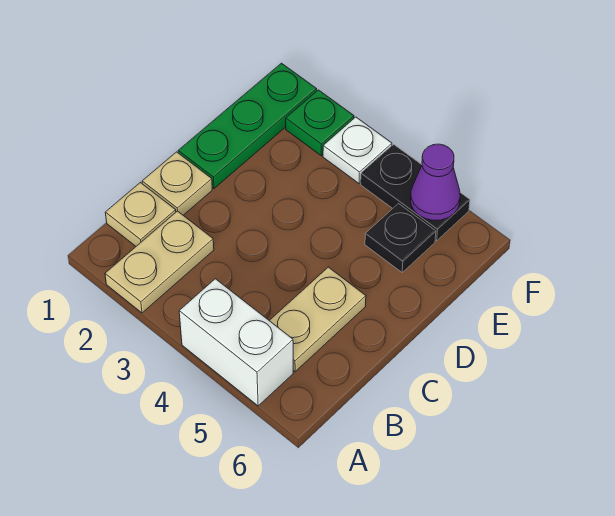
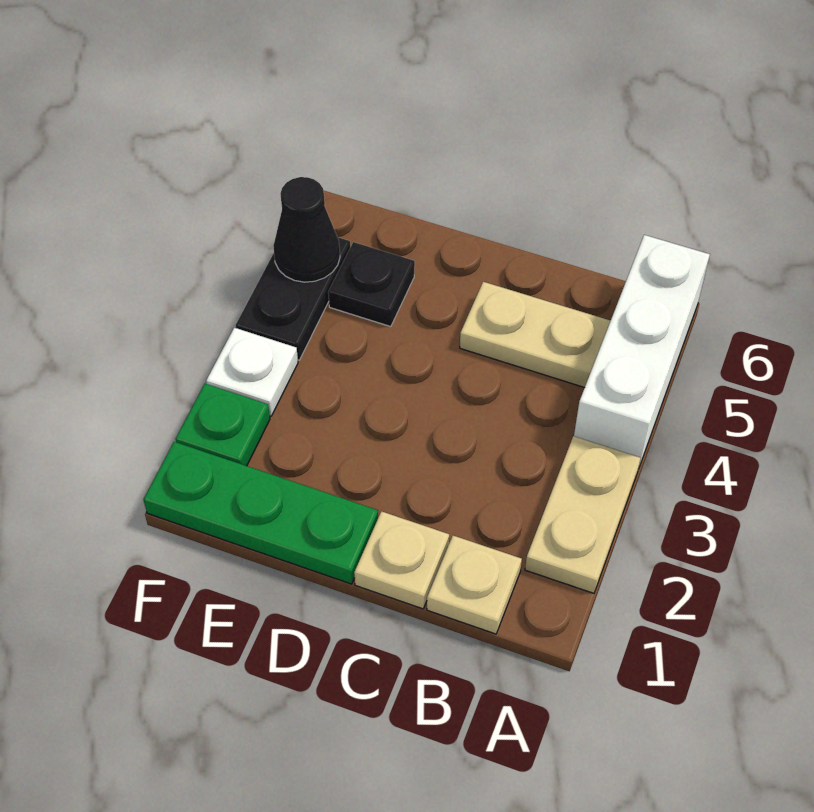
tan 1x2 plate [105,211,214,313] -> tan 1x2 plate turned to [525,436,641,593]
white 1x2 brick [179,279,293,406] -> white 1x3 brick [574,235,710,469]
purple 1x1 cone [410,144,460,220] -> black 1x1 cone [273,177,340,282]

